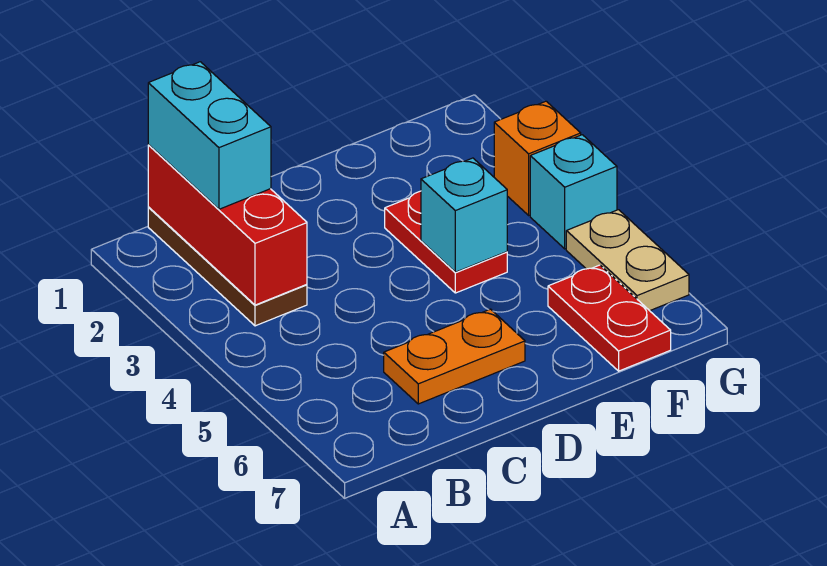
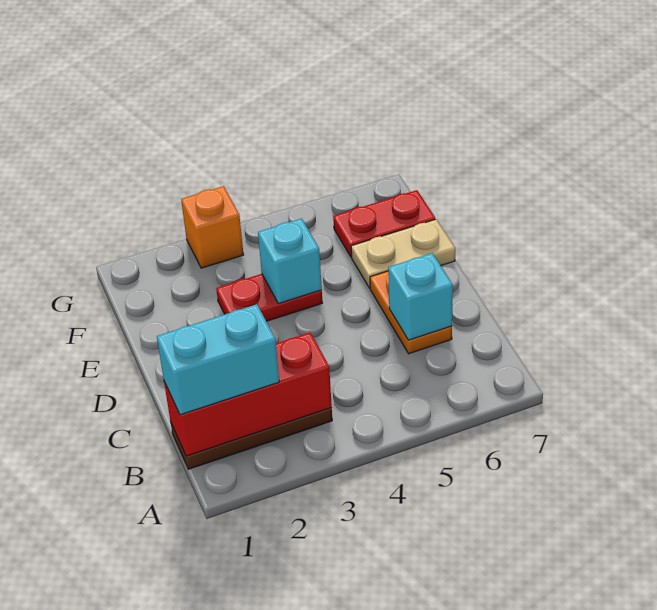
cyan 1x1 brick [530,135,617,249] -> cyan 1x1 brick moved to [388,253,453,340]
tan 1x2 plate [566,210,689,311] -> tan 1x2 plate moved to [351,219,455,288]

